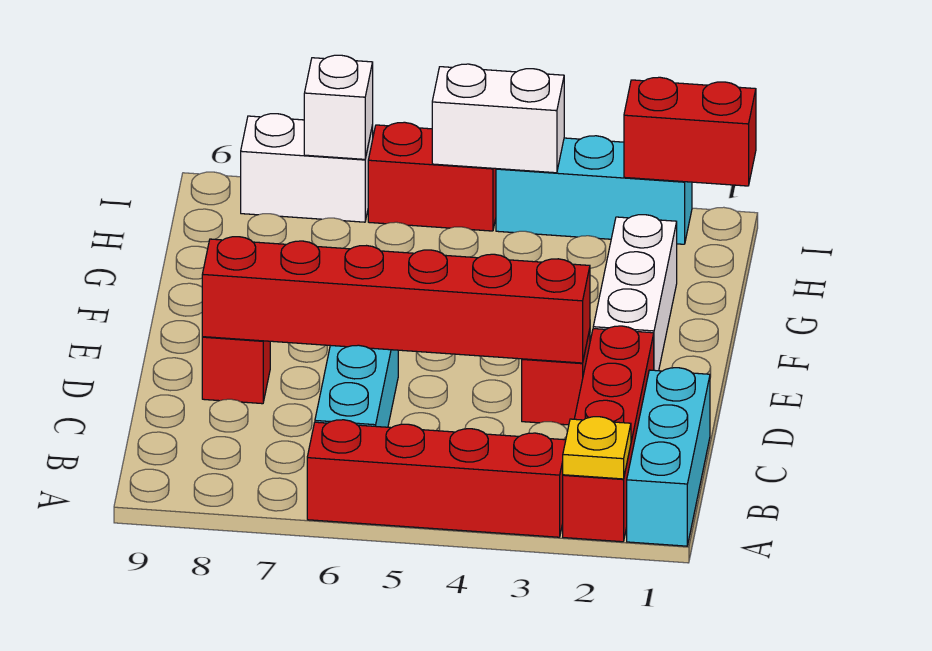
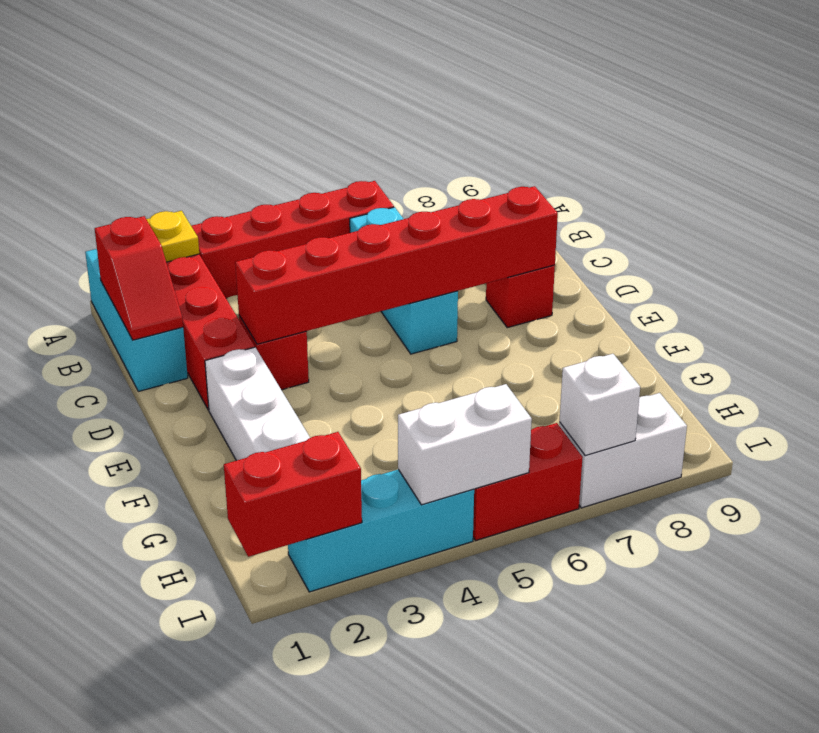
none -> red 1x2 slope [95,216,183,340]

